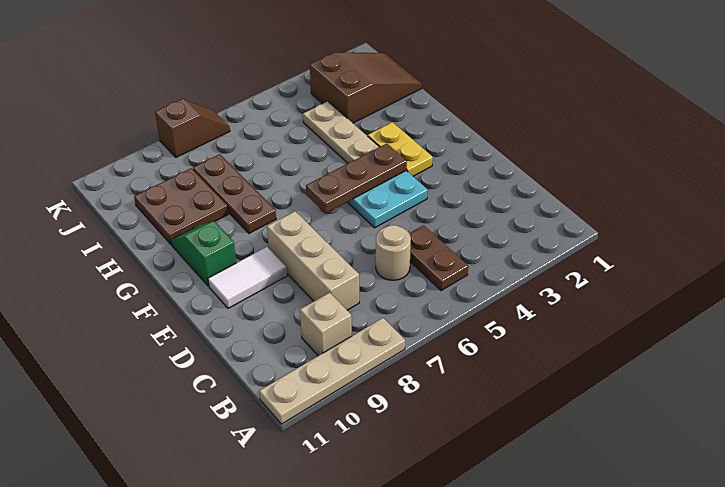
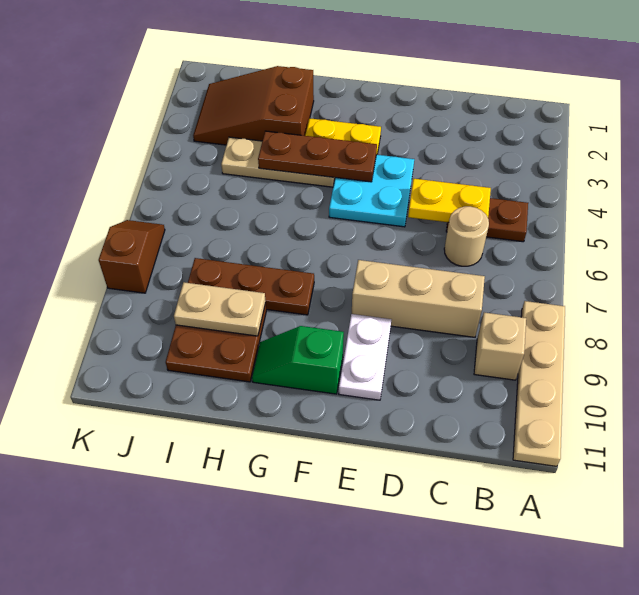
none -> yellow 1x2 plate [408,179,491,222]
white 1x2 tile [208,247,287,308] -> white 1x2 plate [339,314,391,400]
brown 1x3 plate [306,144,407,214] -> brown 1x3 plate turned to [258,131,377,182]
none -> tan 1x2 plate [174,282,266,336]
brown 2x3 slope [310,53,422,123] -> brown 2x3 slope turned to [193,66,314,145]

